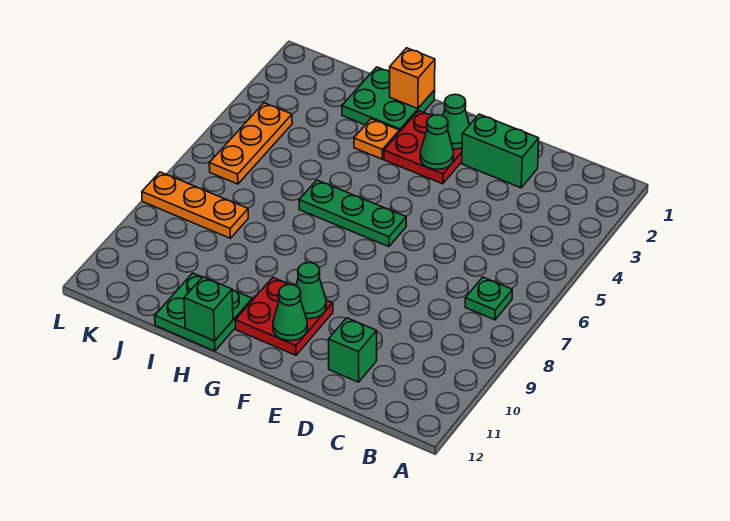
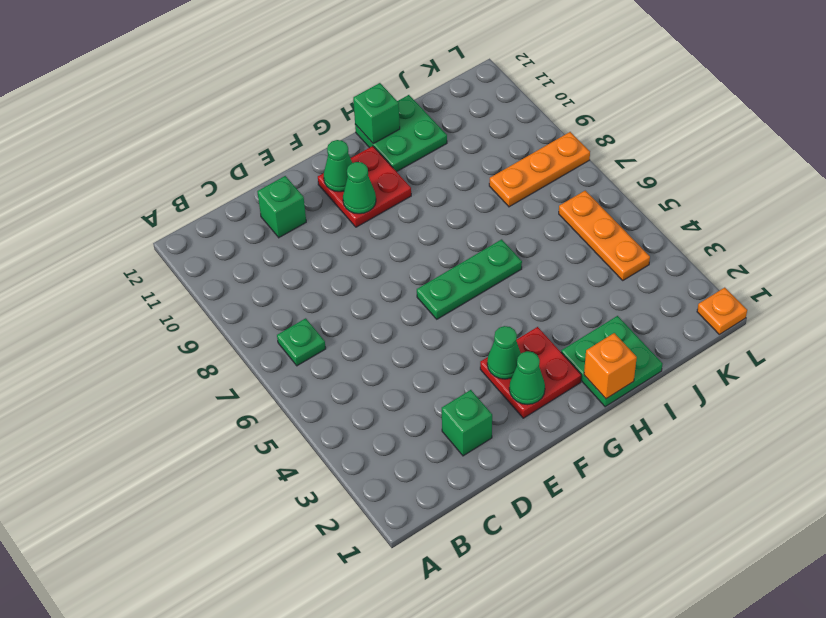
green 1x2 brick [462,114,539,188] -> green 1x1 brick [442,390,492,456]
orange 1x1 plate [354,119,399,159] -> orange 1x1 plate moved to [697,288,747,334]

